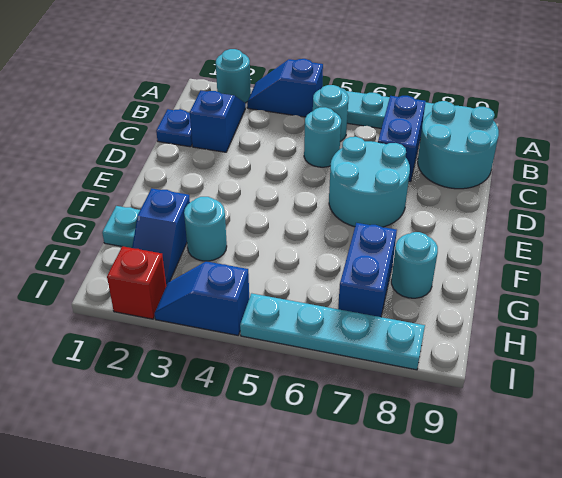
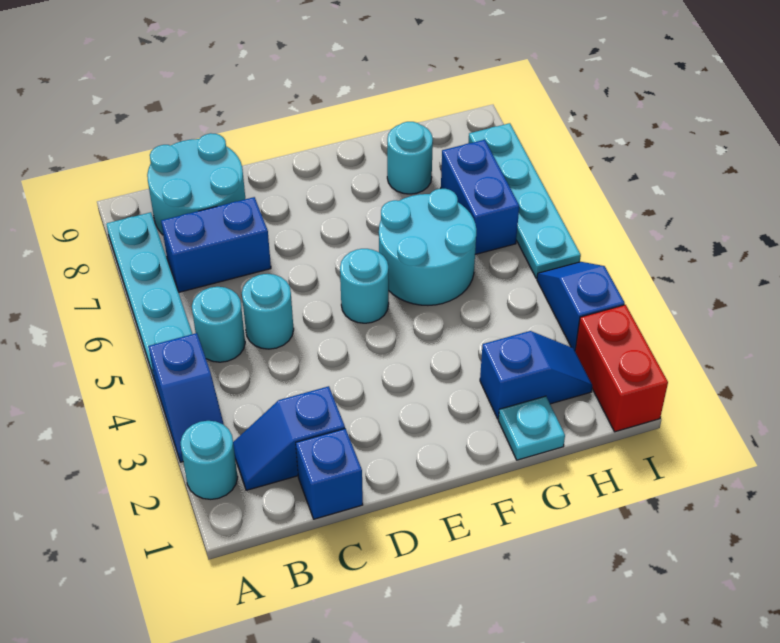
blue 1x1 plate [156,109,192,147] -> blue 1x1 brick [296,429,363,519]
cyan 2x2 round brick [329,137,410,227] -> cyan 2x2 round brick moved to [379,189,476,305]
cyan 1x1 round brick [184,197,227,261] -> cyan 1x1 round brick moved to [340,249,389,323]
blue 1x2 brick [338,223,397,317] -> blue 1x2 brick turned to [441,140,519,254]
red 1x1 brick [107,246,166,319] -> red 1x2 brick [575,305,668,432]
blue 1x2 slope [155,261,249,335] -> blue 1x2 slope turned to [537,262,625,350]

